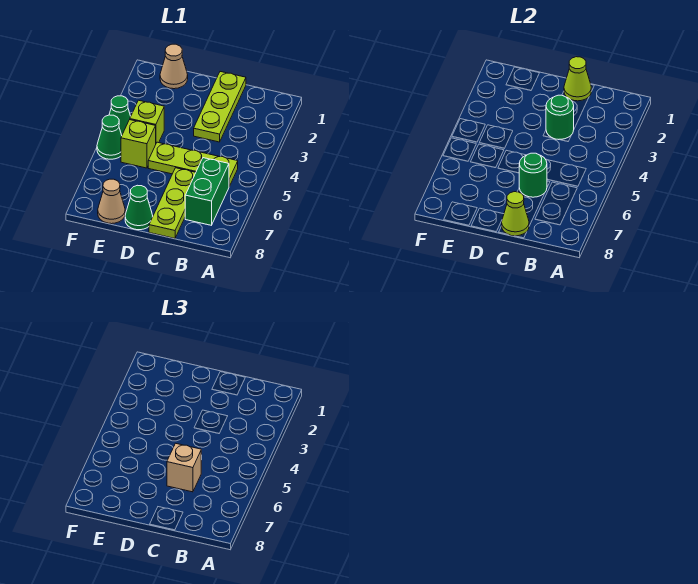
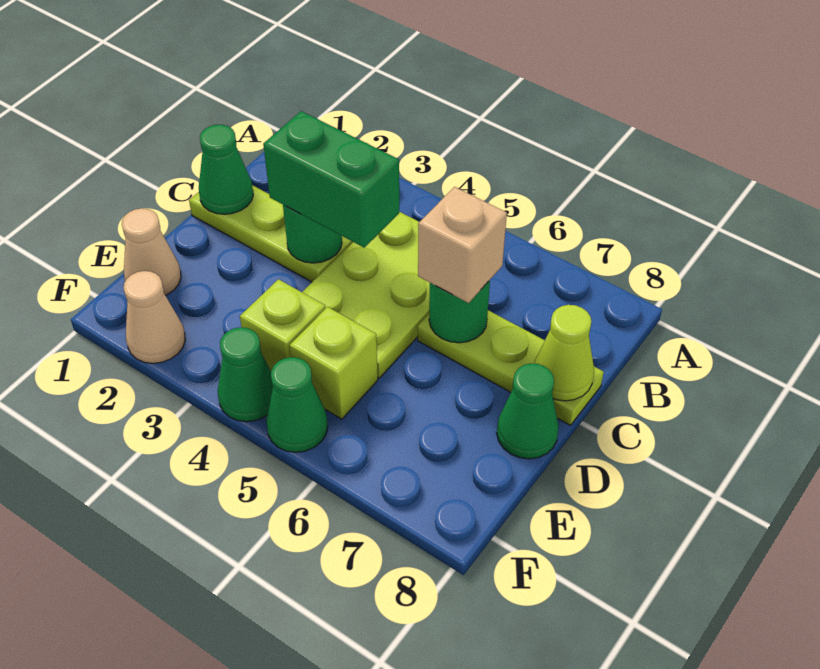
lime 1x3 plate [148,142,238,186] -> lime 2x3 plate [302,212,430,378]
green 1x2 brick [185,158,229,225] -> green 1x2 brick moved to [263,111,399,247]
lime 1x1 cone [564,57,591,101] -> green 1x1 cone [199,125,253,214]
tan 1x1 cone [98,179,125,224] -> tan 1x1 cone moved to [124,271,185,363]

